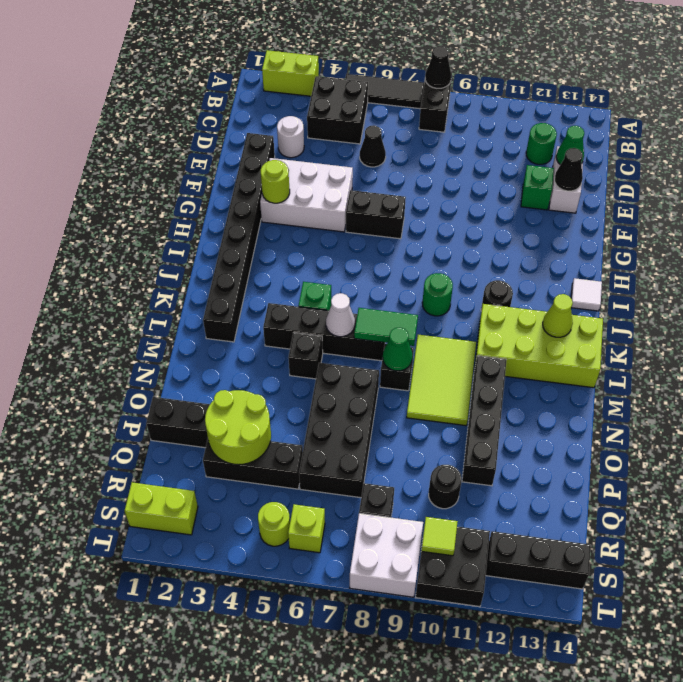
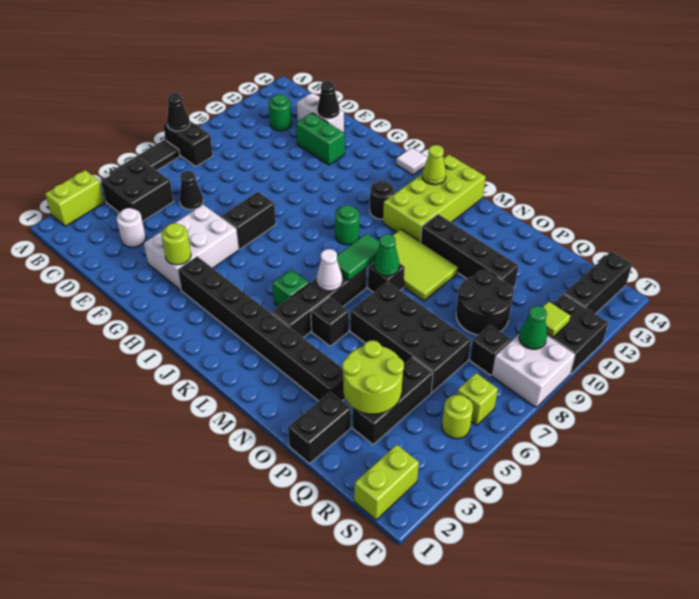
green 1x1 cone [556,126,584,165] -> green 1x1 cone moved to [519,306,547,349]
black 1x8 brick [203,133,275,342] -> black 1x8 brick moved to [178,257,345,401]
green 1x1 brick [521,165,554,210] -> green 1x2 brick [296,113,345,165]
black 1x1 round brick [429,465,462,509] -> black 2x2 round brick [456,270,514,335]

